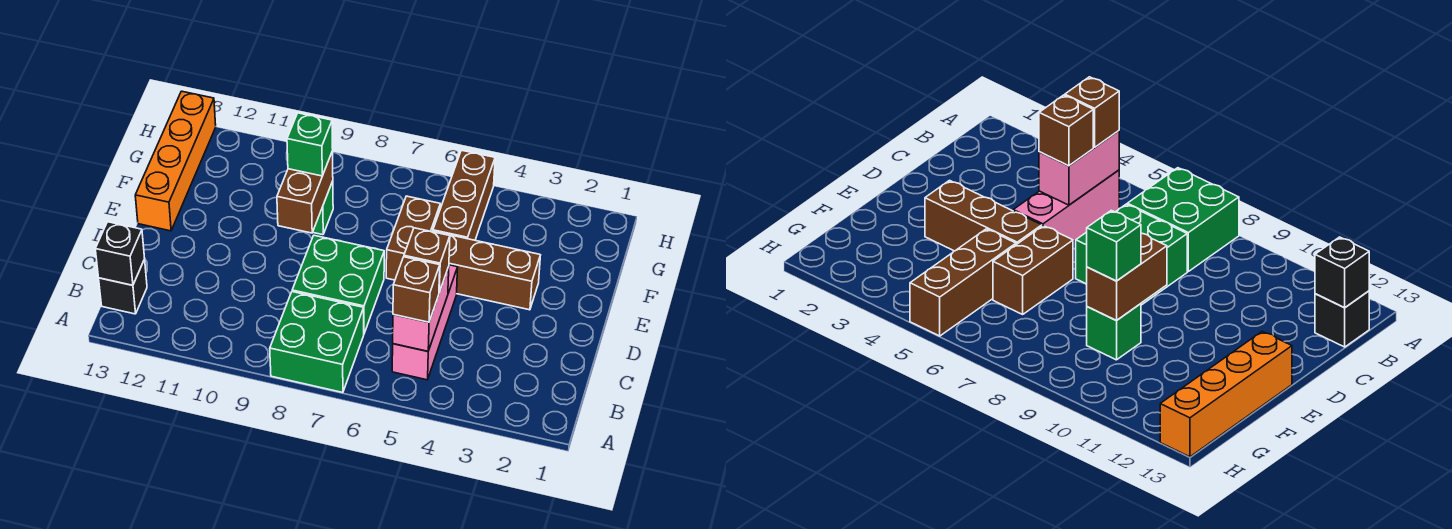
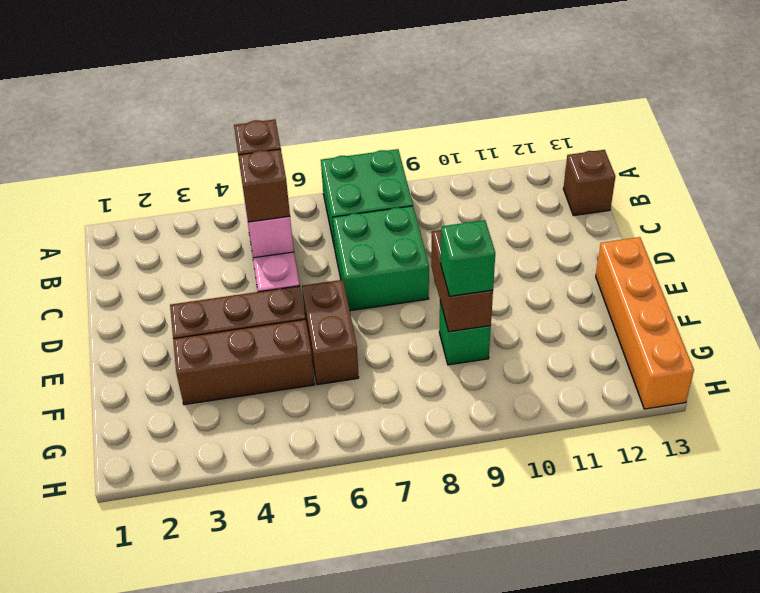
black 1x1 brick [99,259,147,314] -> brown 1x1 brick [563,150,615,216]
black 1x1 brick [95,222,145,285] -> none
brown 1x3 brick [433,150,495,240] -> brown 1x3 brick turned to [173,319,315,405]

